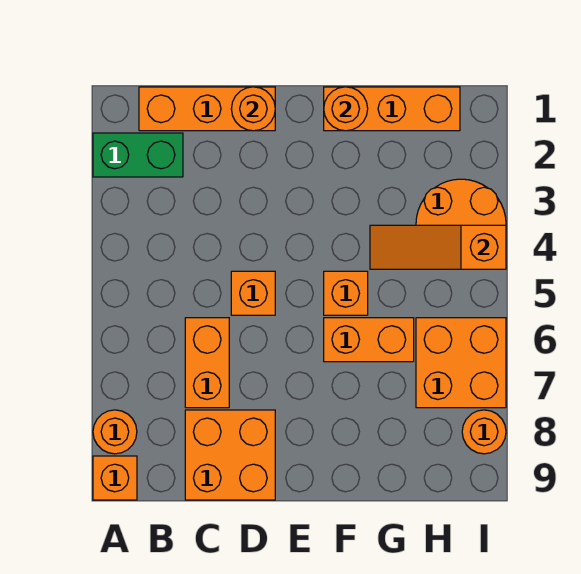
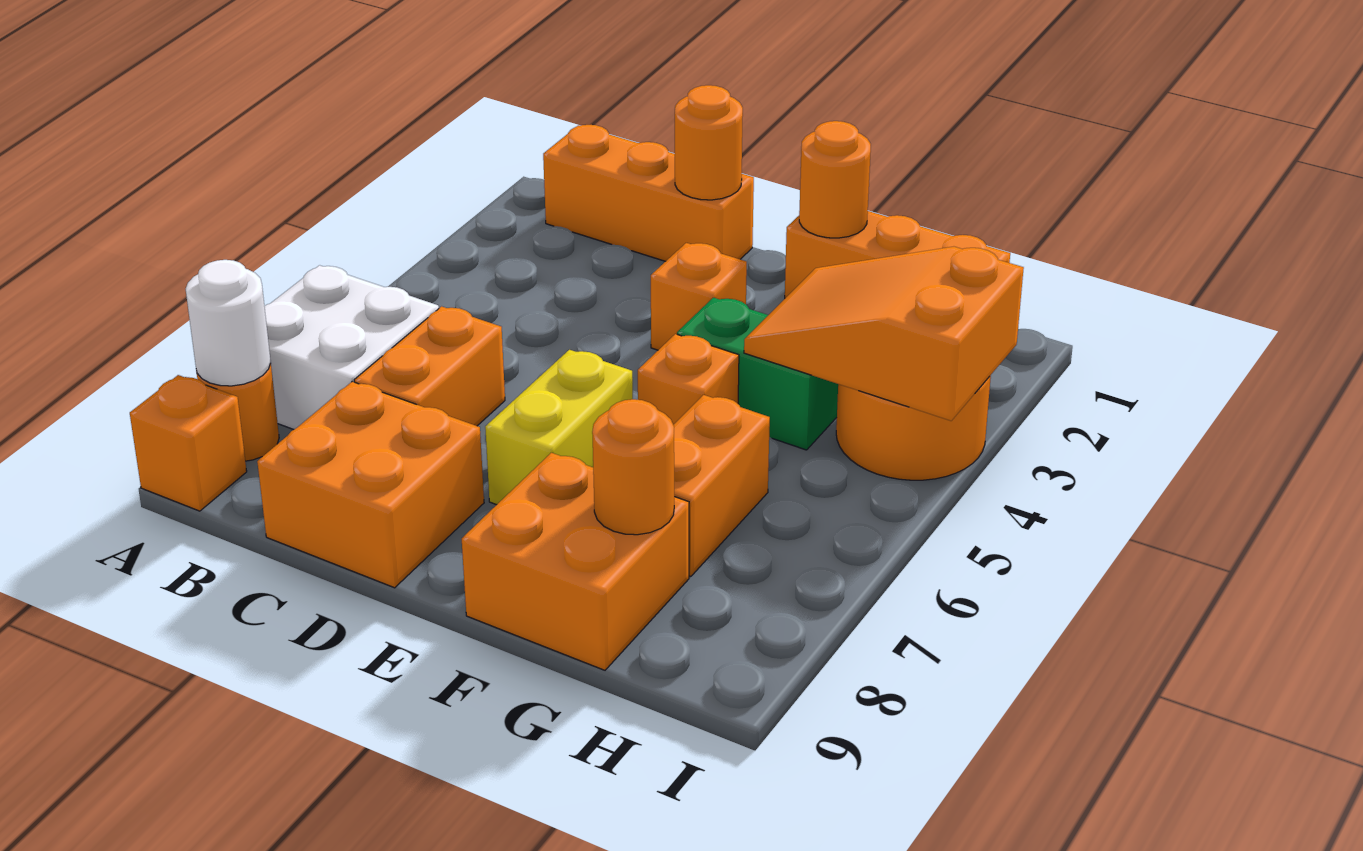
green 1x2 brick [93,133,183,177] -> green 1x2 brick moved to [677,298,838,450]
none -> white 2x2 brick [264,265,439,429]
none -> white 1x1 round brick [186,260,271,386]
orange 1x1 brick [231,271,275,315] -> orange 1x1 brick moved to [651,243,747,350]
none -> yellow 1x2 brick [485,350,633,505]
orange 1x2 brick [324,318,414,362] -> orange 1x2 brick turned to [674,395,770,577]
orange 1x3 slope [370,225,506,269] -> orange 2x3 slope [744,247,1024,421]
orange 2x2 brick [416,318,506,408] -> orange 2x2 brick moved to [462,453,689,670]
orange 1x1 round brick [462,410,506,454] -> orange 1x1 round brick moved to [592,399,674,535]

